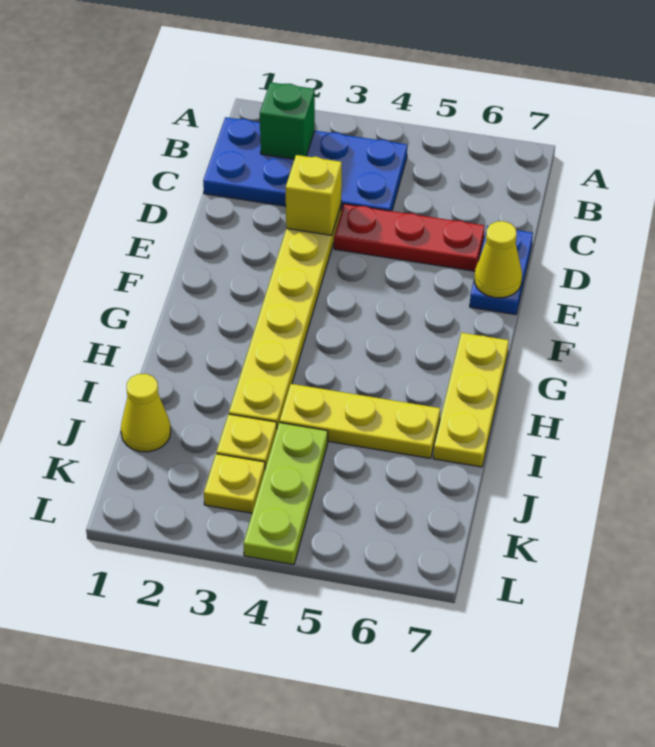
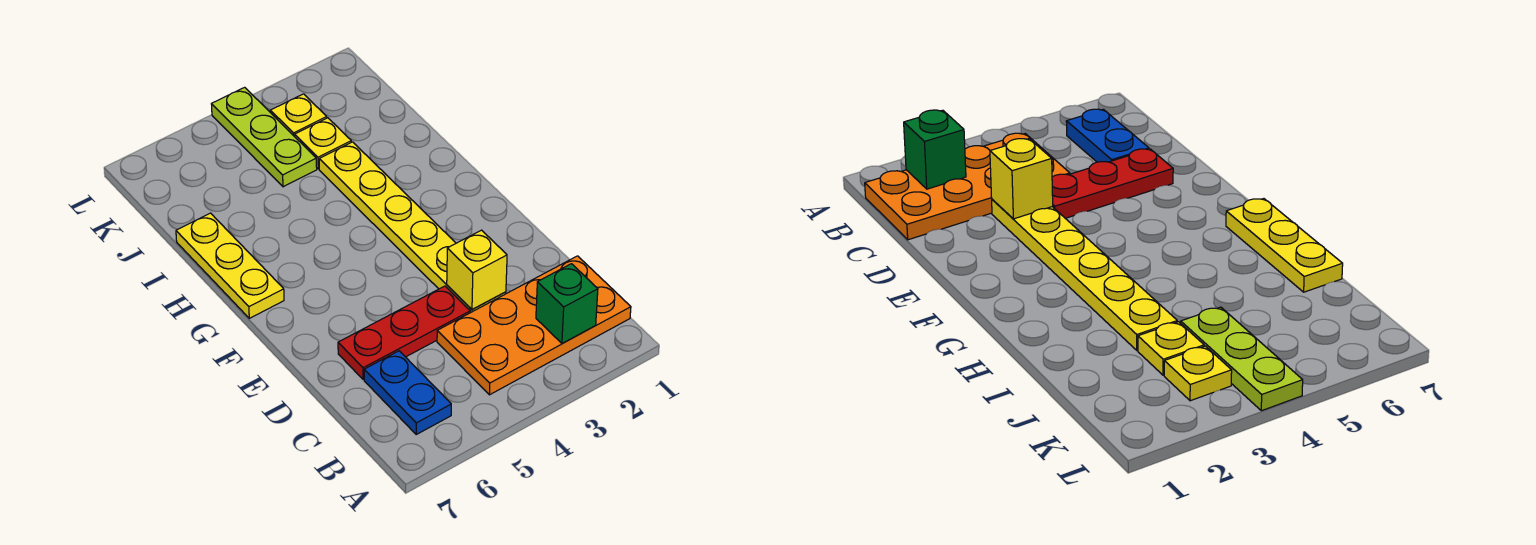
blue 2x4 plate [203,117,407,211] -> orange 2x4 plate [437,256,631,395]
blue 1x2 plate [470,226,533,315] -> blue 1x2 plate moved to [364,351,451,434]
yellow 1x1 cone [475,221,522,298] -> none
yellow 1x3 plate [280,384,440,458] -> none
yellow 1x1 cone [121,374,171,452] -> none

